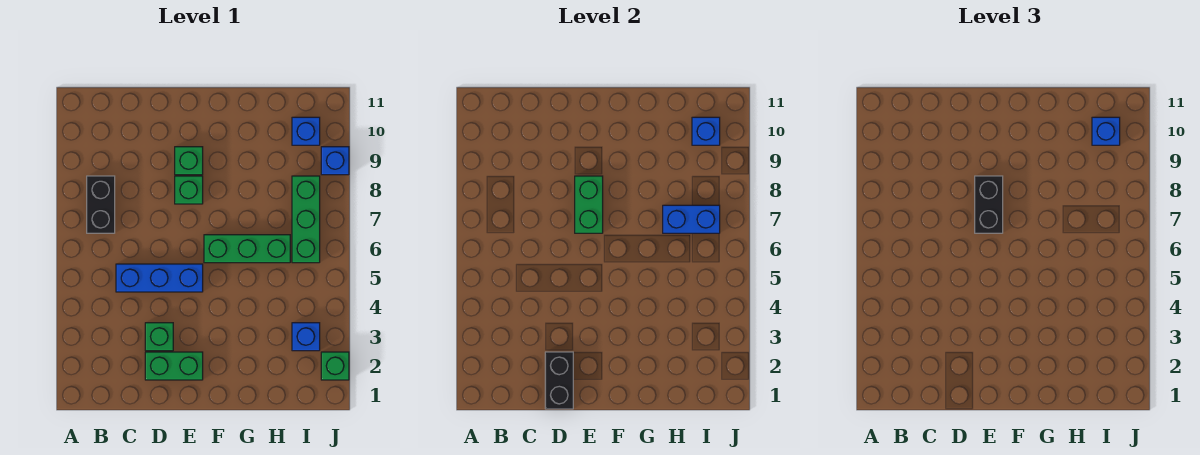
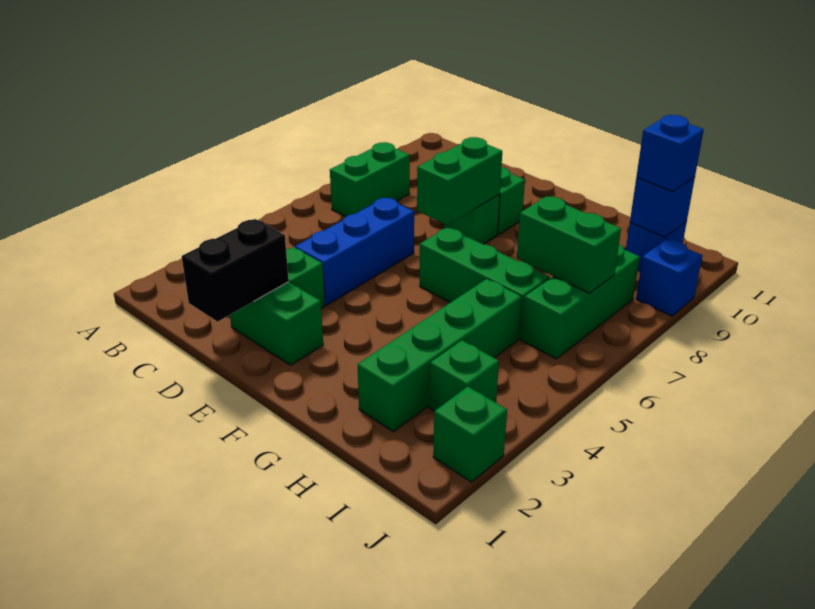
black 1x2 brick [87,176,115,233] -> green 1x2 brick [330,142,410,217]
blue 1x3 brick [116,264,203,292] -> blue 1x3 brick turned to [295,198,414,305]
black 1x2 brick [975,176,1003,233] -> none
none -> green 1x4 brick [357,279,521,432]
blue 1x2 brick [663,205,720,233] -> green 1x2 brick [517,196,621,293]
blue 1x1 brick [292,323,320,351] -> green 1x1 brick [429,340,499,411]

